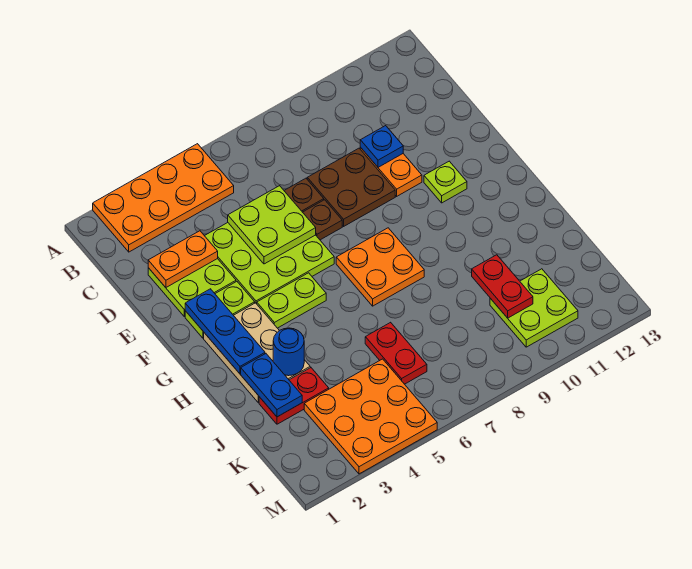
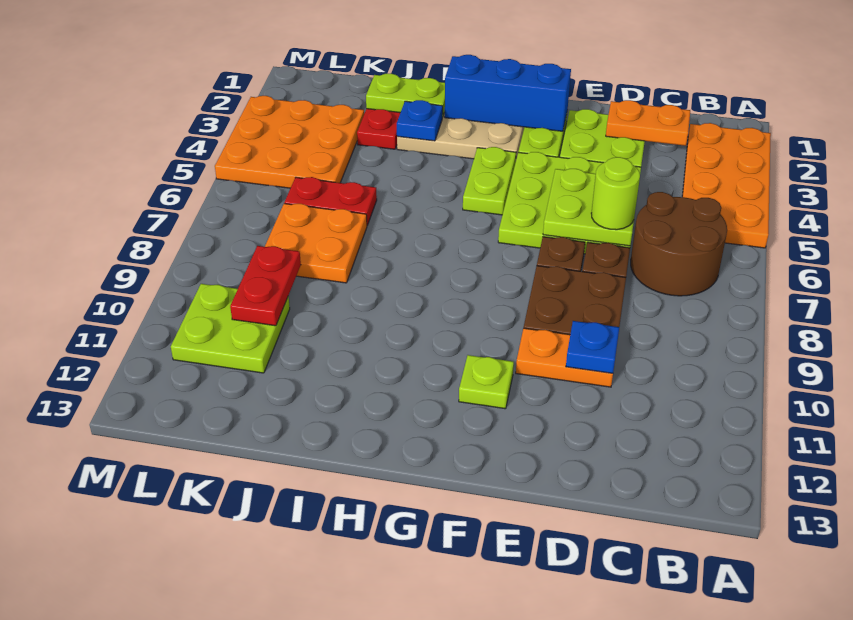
none -> brown 2x2 round brick [631,192,727,296]
orange 1x2 plate [148,231,218,287] -> orange 1x2 plate turned to [606,100,690,146]
none -> lime 1x1 round brick [591,157,640,230]
blue 1x3 plate [185,289,265,374] -> blue 1x3 brick [445,55,571,131]
orange 2x2 plate [336,228,424,306] -> orange 2x2 plate moved to [265,204,367,283]
blue 1x2 plate [241,354,302,417] -> lime 1x2 plate [366,74,445,117]
blue 1x1 round brick [273,328,304,376] -> blue 1x1 plate [397,100,443,141]
red 1x2 plate [472,255,533,318] -> red 1x2 plate turned to [230,246,301,326]

